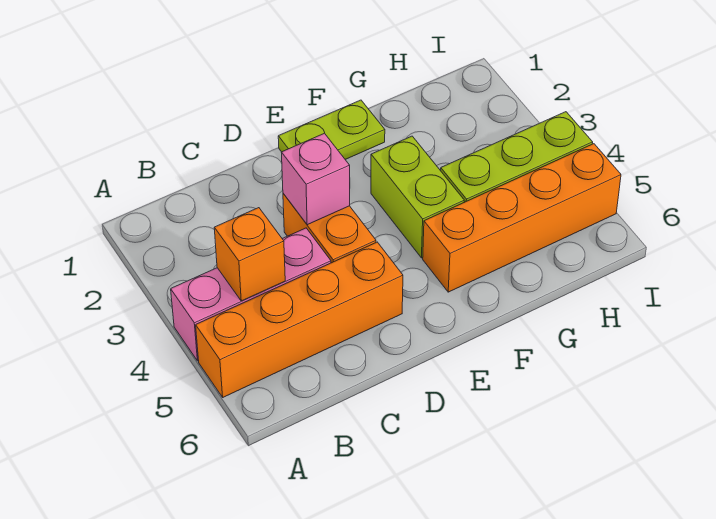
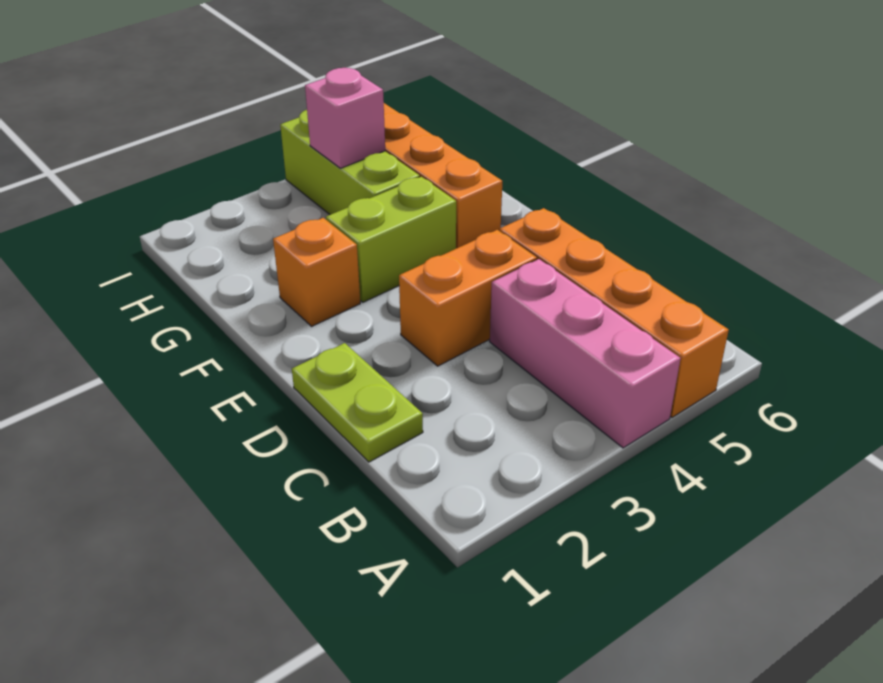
orange 1x1 brick [214,208,285,301] -> orange 1x1 brick moved to [273,218,360,326]
pink 1x1 brick [281,133,350,225] -> pink 1x1 brick moved to [305,68,385,168]
lime 1x2 plate [278,100,385,159] -> lime 1x2 plate moved to [292,343,423,462]

